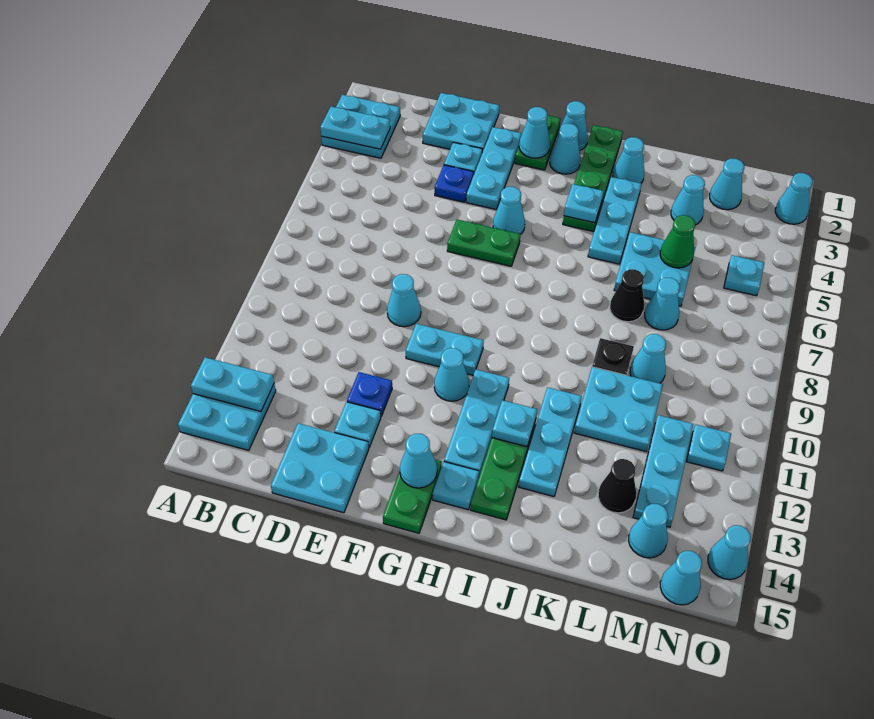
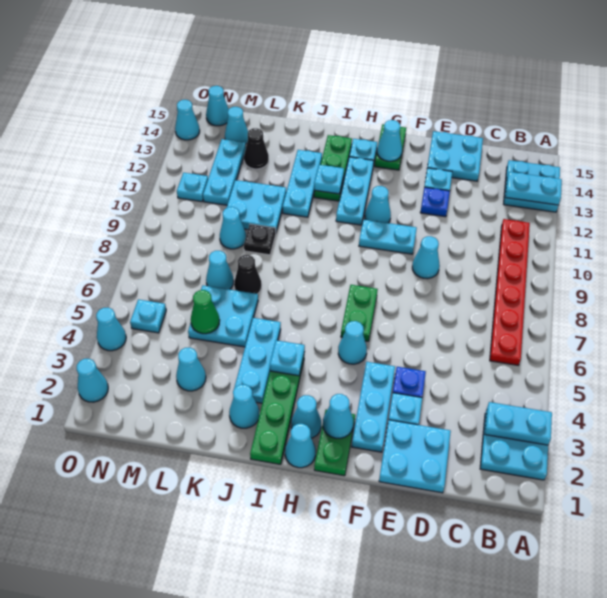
none -> red 1x6 plate [490,219,530,365]
green 1x2 plate [447,220,520,266] -> green 1x2 plate turned to [341,285,378,341]
cyan 1x1 cone [710,158,744,210] -> cyan 1x1 cone moved to [96,307,126,351]

